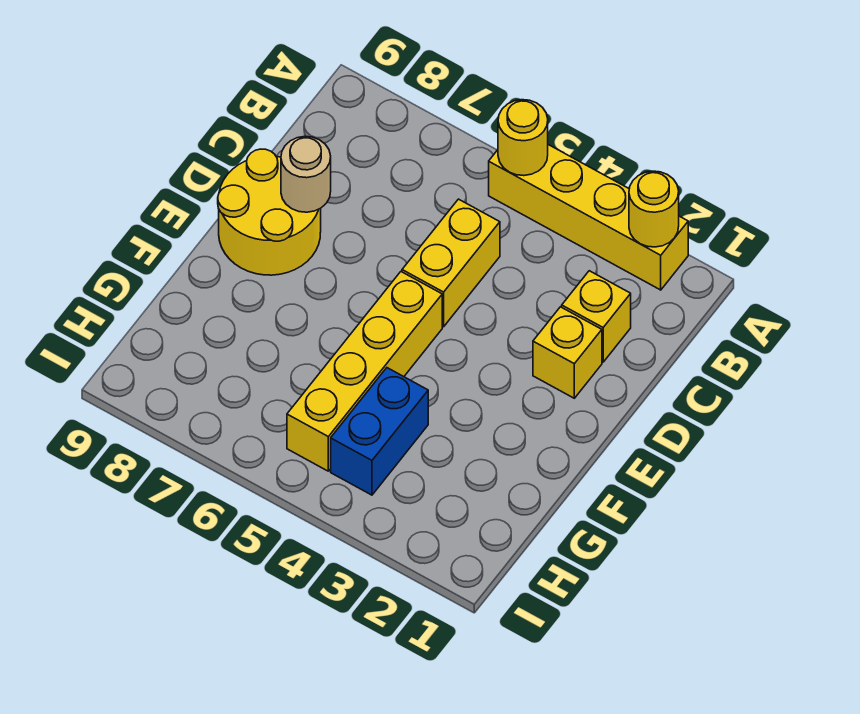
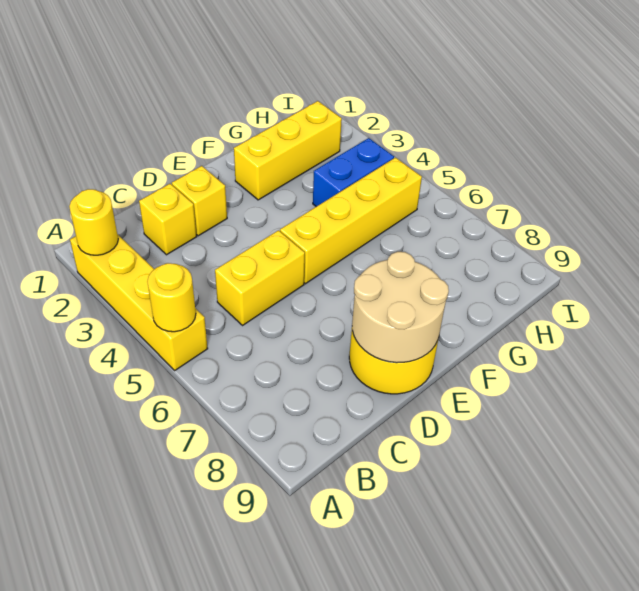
tan 1x1 round brick [281,136,331,212] -> tan 2x2 round brick [352,252,449,363]
none -> yellow 1x3 brick [234,101,342,200]

